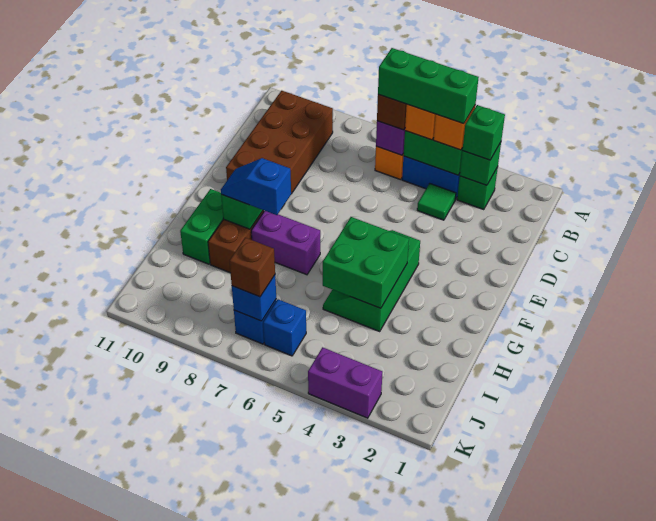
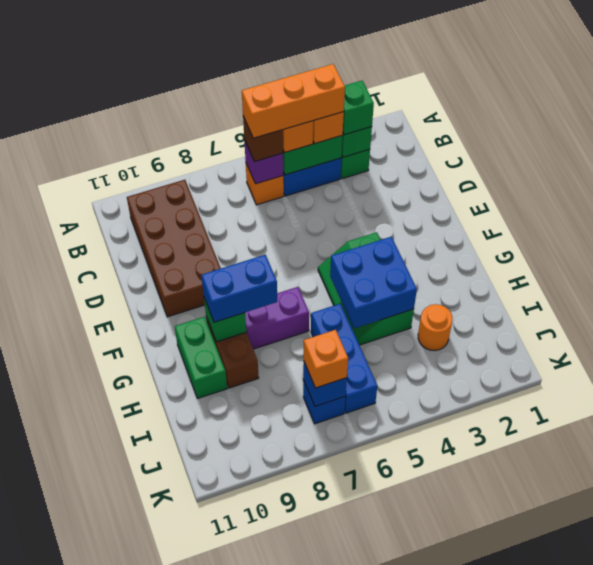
green 1x3 brick [378,48,479,124] -> orange 1x3 brick [242,64,345,138]
green 1x1 tile [417,184,456,220] -> none
green 2x2 brick [323,217,409,308] -> blue 2x2 brick [330,237,417,328]
blue 1x2 slope [221,158,291,215] -> blue 1x2 brick [201,255,277,322]
none -> orange 1x1 round brick [418,304,453,351]
blue 1x1 brick [263,299,306,356] -> blue 1x3 brick [311,304,377,413]
brown 1x1 brick [230,238,275,297] -> orange 1x1 brick [304,330,348,388]
purple 1x2 brick [308,347,382,418] -> none

